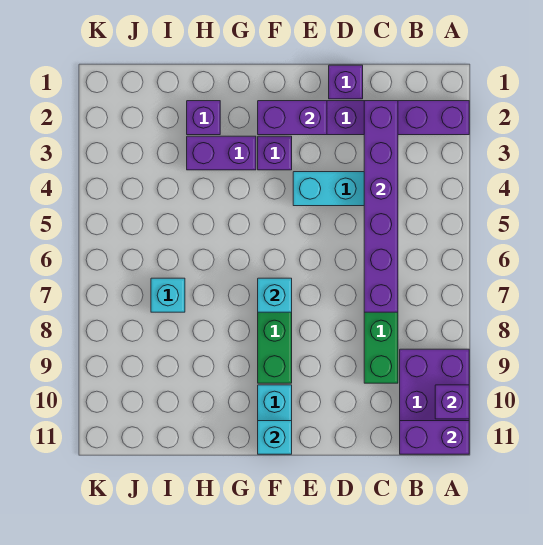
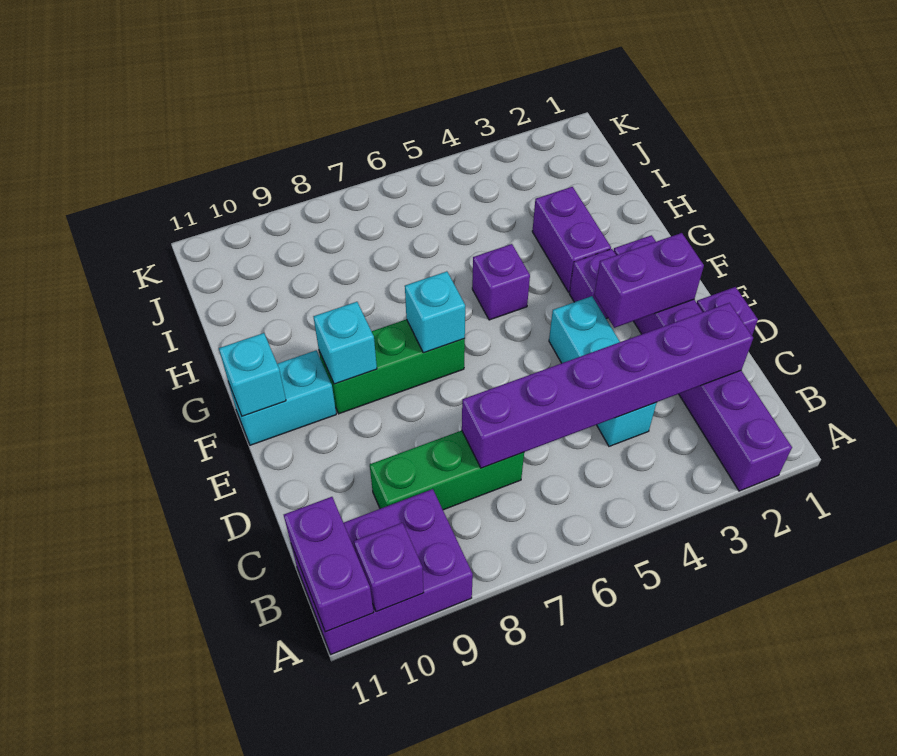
purple 1x2 brick [258,101,327,135] -> purple 1x2 brick turned to [594,233,704,328]
purple 1x1 brick [187,101,220,135] -> purple 1x1 brick moved to [472,244,530,320]
cyan 1x1 brick [151,278,185,312] -> cyan 1x1 brick moved to [313,302,377,384]

